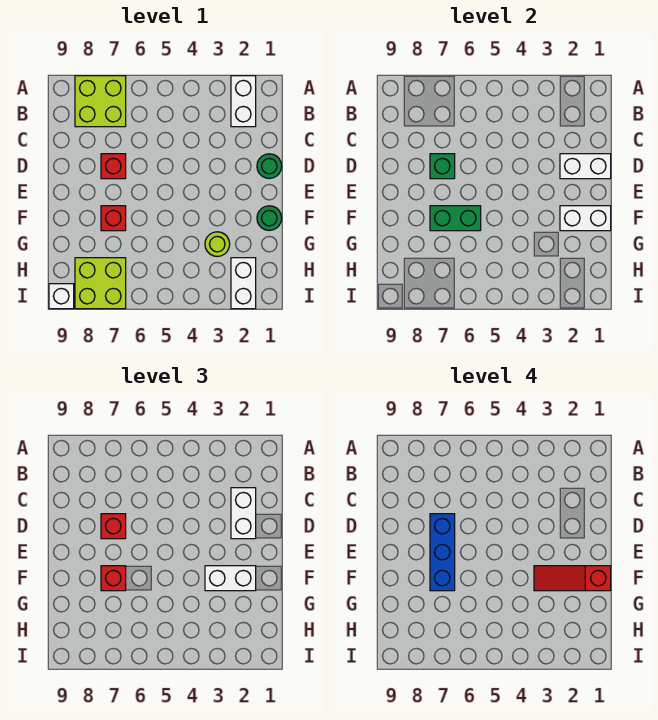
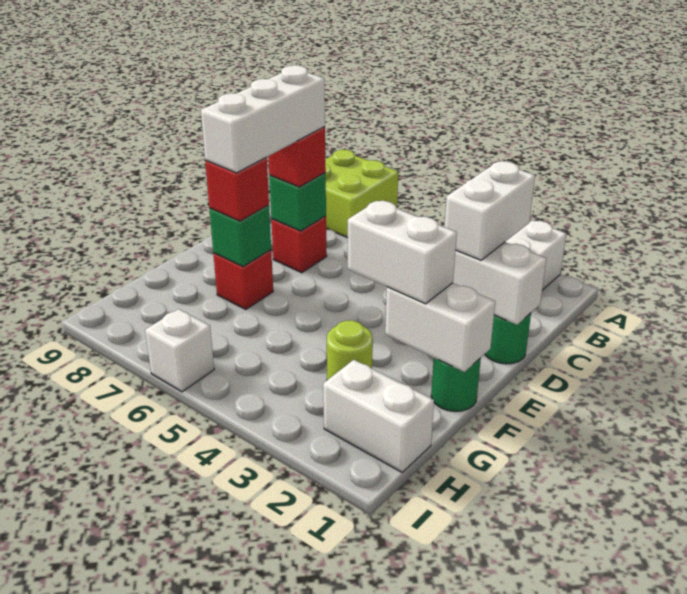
blue 1x3 brick [430,514,455,591] -> white 1x3 brick [201,65,325,173]
red 1x3 slope [534,566,611,591] -> none
green 1x2 brick [430,206,481,231] -> green 1x1 brick [209,205,271,267]
white 1x2 brick [231,258,256,309] -> white 1x2 brick turned to [323,360,434,472]
lime 2x2 brick [75,258,126,309] -> none
white 1x1 brick [49,284,74,309] -> white 1x1 brick moved to [145,309,214,392]

